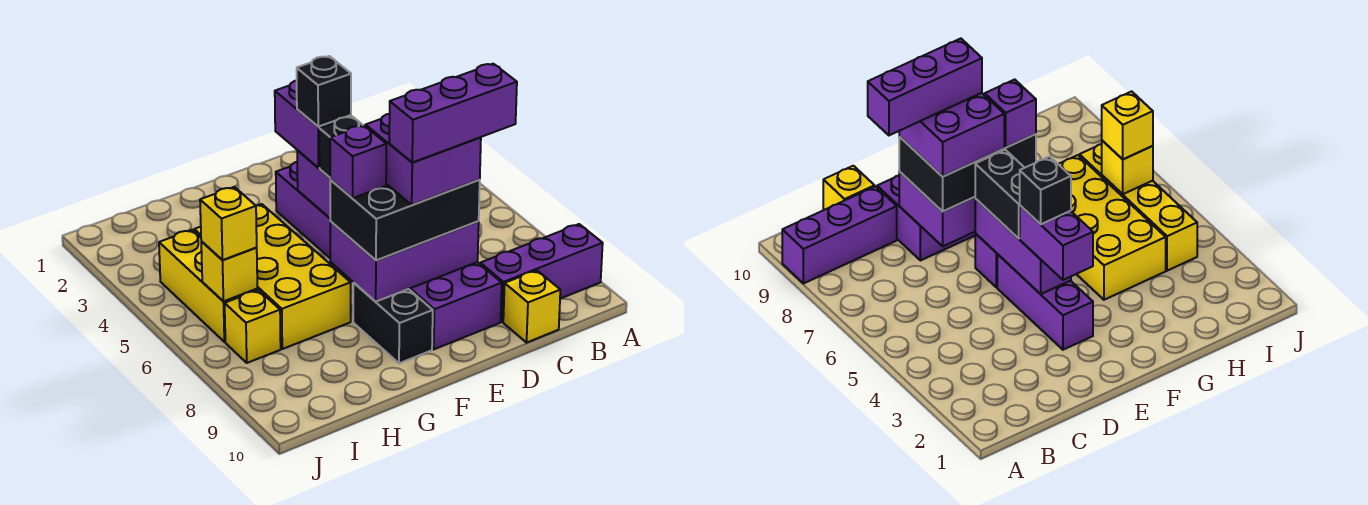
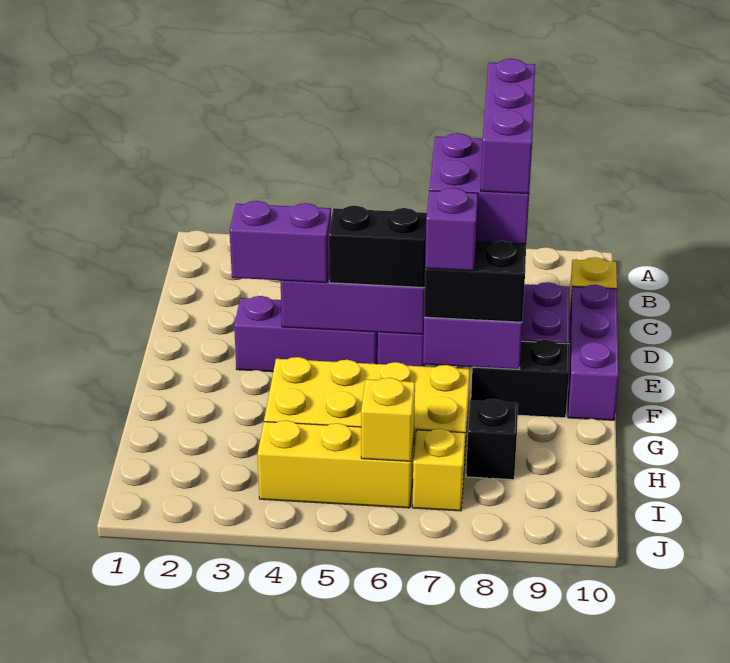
purple 1x3 brick [480,224,603,322] -> purple 1x3 brick moved to [568,285,619,420]
black 1x1 brick [297,56,351,127] -> black 1x1 brick moved to [466,399,518,480]
yellow 1x1 brick [200,187,257,260] -> none

